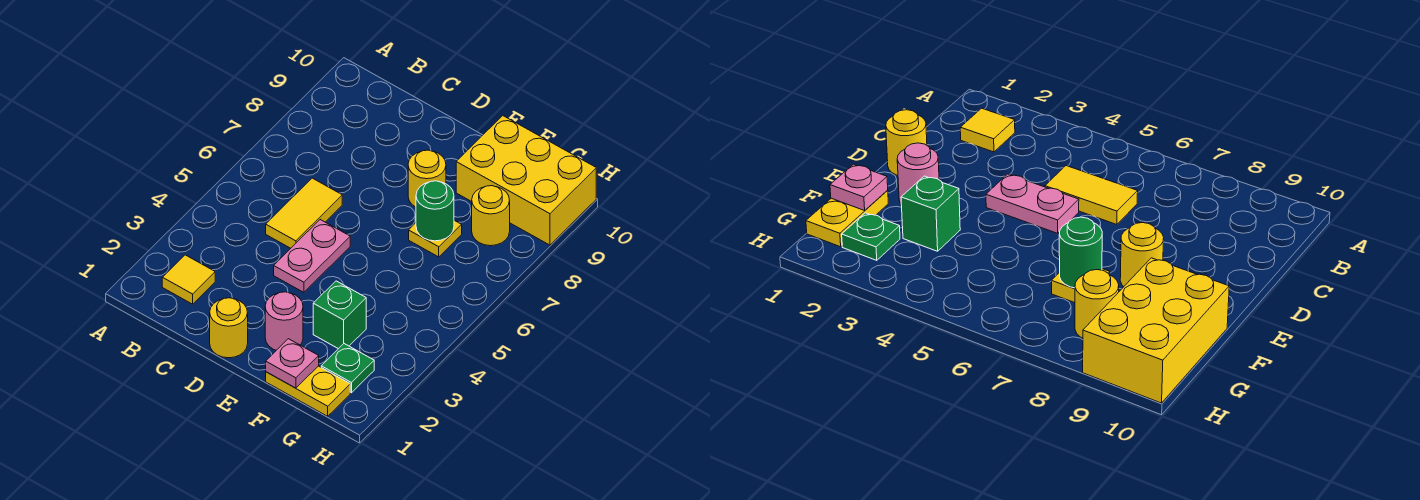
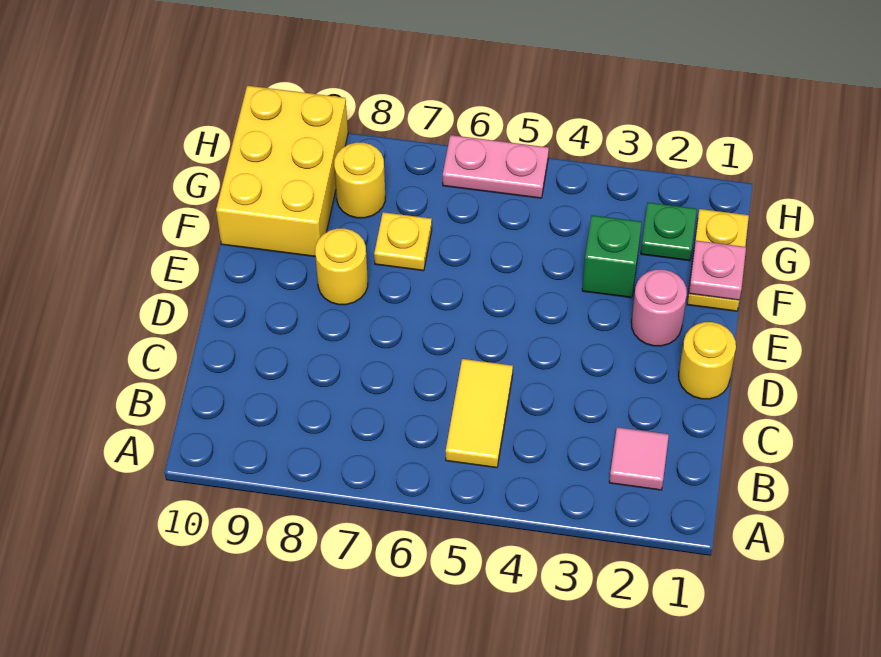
yellow 1x1 tile [162,255,215,304] -> pink 1x1 tile [609,427,669,490]
yellow 1x2 tile [266,178,342,248] -> yellow 1x2 tile turned to [446,359,513,468]
pink 1x2 plate [274,220,350,292] -> pink 1x2 plate moved to [443,135,549,198]
green 1x1 round brick [416,181,454,241] -> none

